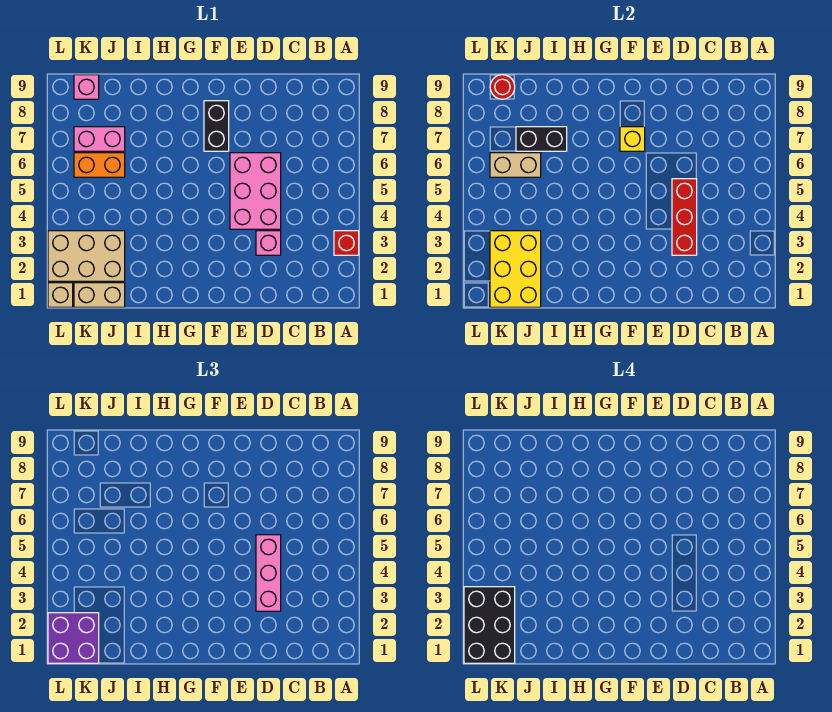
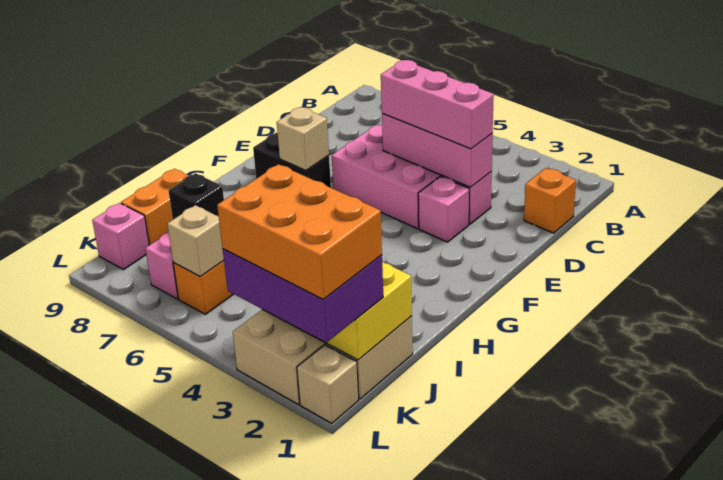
red 1x1 brick [334,231,359,255] -> none
none -> orange 1x1 brick [524,168,576,233]
red 1x3 brick [672,179,697,255] -> pink 1x3 brick [382,114,493,187]
none -> pink 1x1 brick [418,177,469,242]
yellow 1x1 brick [620,127,645,151] -> tan 1x1 brick [277,107,329,171]
black 1x2 brick [516,127,567,151] -> black 1x1 brick [169,173,224,219]
none -> orange 1x2 brick [121,169,189,245]
tan 1x2 brick [490,153,541,177] -> tan 1x1 brick [168,205,224,277]
purple 2x2 brick [48,613,99,663] -> purple 2x3 brick [223,249,383,343]
black 2x3 brick [464,587,515,663] -> orange 2x3 brick [217,164,382,300]
red 1x1 round brick [490,75,515,99] -> none

